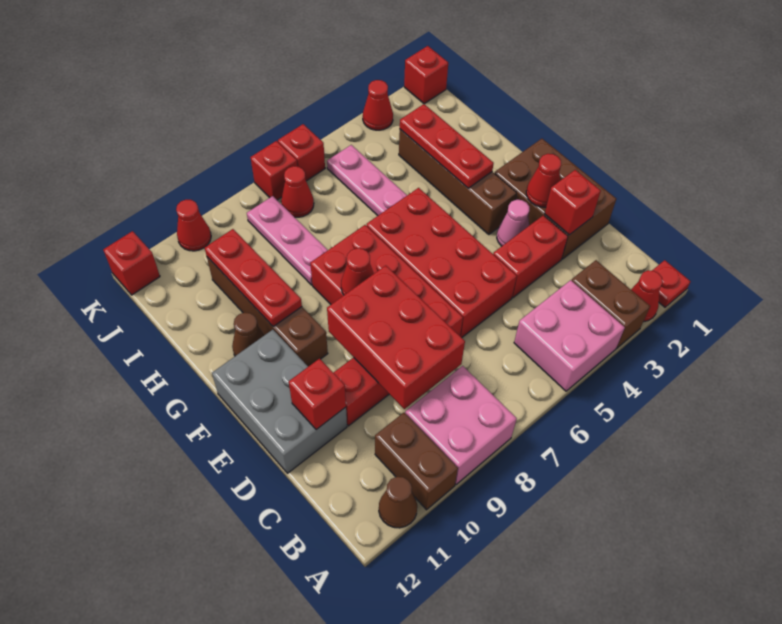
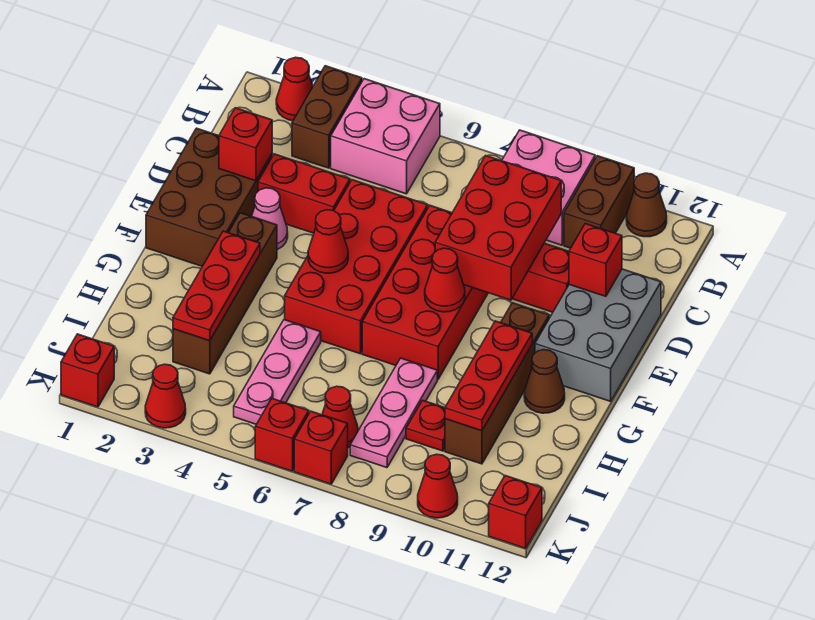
red 1x1 plate [652,260,691,307] -> red 1x1 plate moved to [406,400,445,451]
red 1x1 cone [526,154,561,207] -> red 1x1 cone moved to [308,210,348,273]

